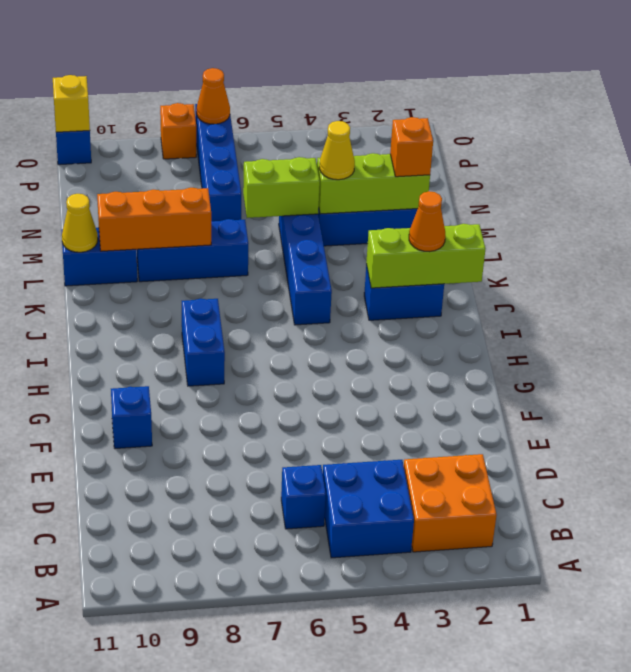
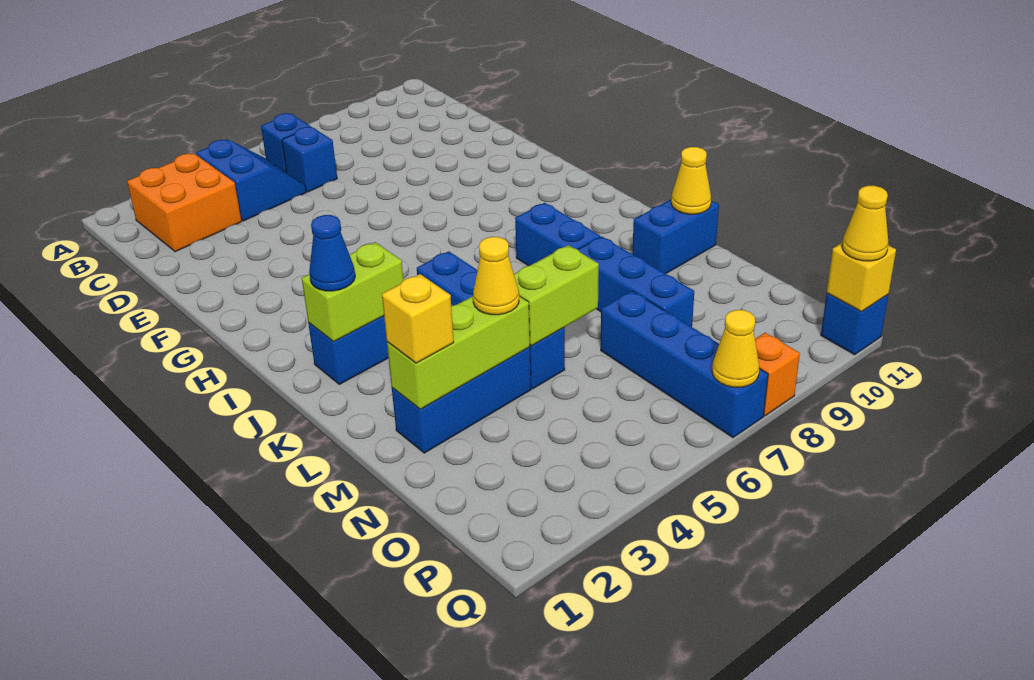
blue 2x2 brick [323,460,414,558] -> blue 2x2 slope [196,139,306,221]
blue 1x1 brick [111,386,152,449] -> blue 1x1 brick moved to [261,113,311,173]
blue 1x2 brick [182,299,225,386] -> blue 1x2 brick moved to [515,203,600,266]
lime 1x3 brick [366,224,485,288] -> lime 1x2 brick [302,242,404,342]
orange 1x1 cone [409,191,445,252] -> blue 1x1 cone [309,215,355,291]
blue 1x3 brick [137,219,249,282] -> blue 1x3 brick turned to [578,237,694,327]
orange 1x3 brick [97,188,211,251] -> none
orange 1x1 brick [390,117,433,177] -> yellow 1x1 brick [382,274,454,363]
orange 1x1 cone [197,68,230,124] -> yellow 1x1 cone [712,310,759,387]
none -> yellow 1x1 cone [842,186,888,261]

